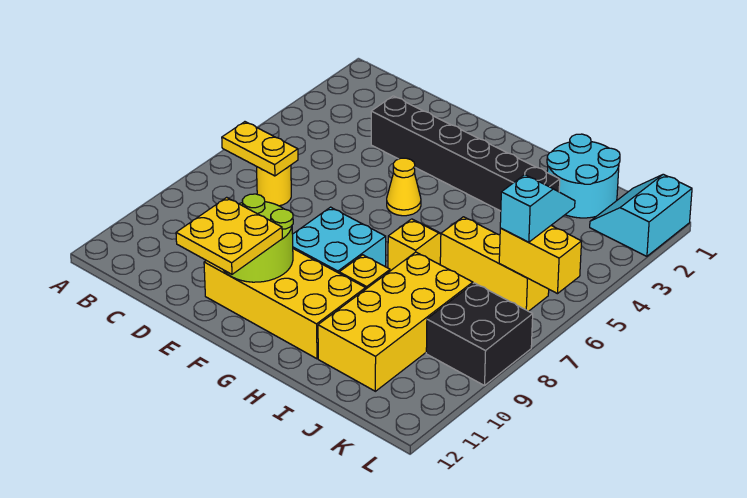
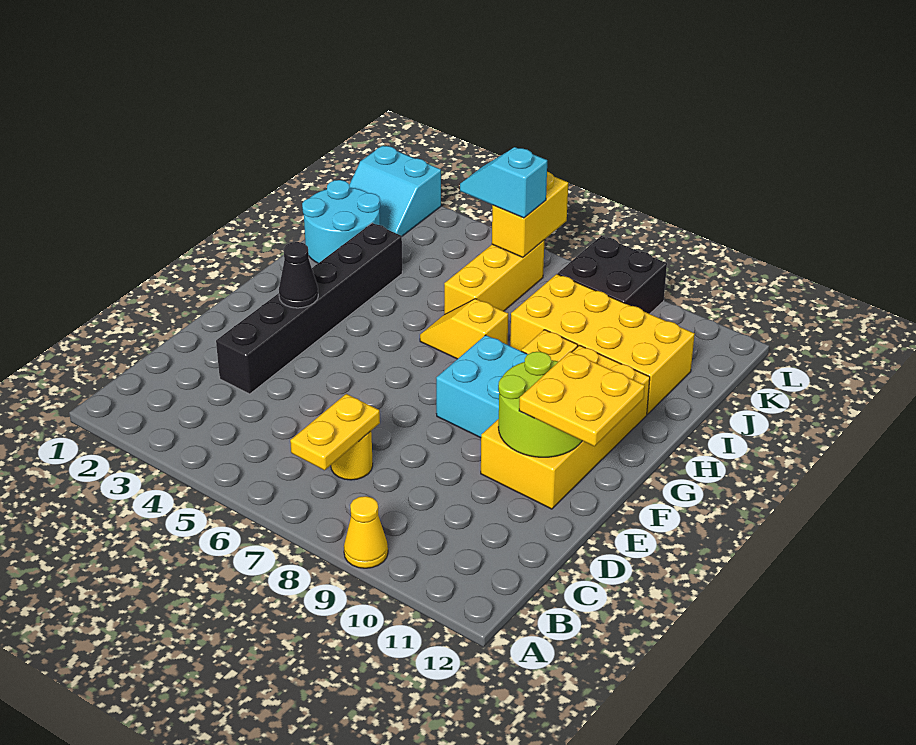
none -> black 1x1 cone [279,242,318,308]
yellow 1x1 cone [387,158,421,216] -> yellow 1x1 cone moved to [344,496,388,568]

